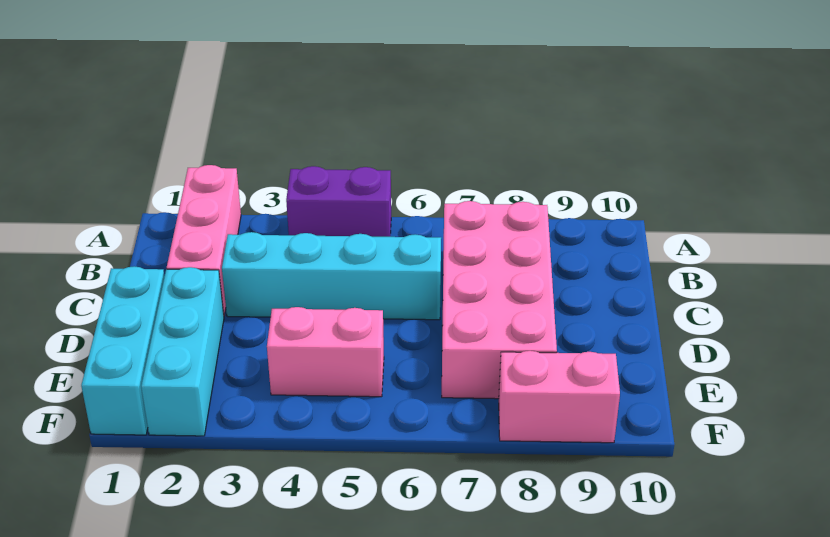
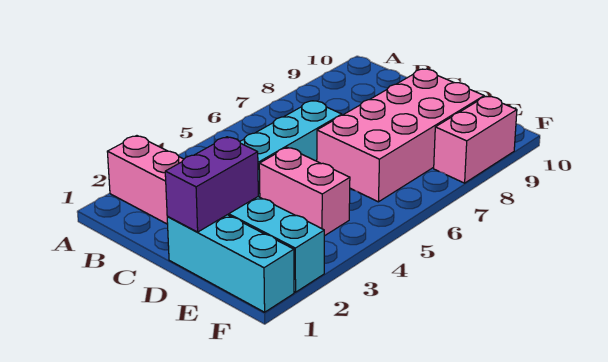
purple 1x2 brick [286,166,391,237] -> purple 1x2 brick moved to [165,137,258,232]
pink 2x4 brick [442,201,557,399] -> pink 2x4 brick turned to [317,69,484,202]
pink 1x2 brick [267,307,384,397] -> pink 1x2 brick turned to [259,147,350,236]

